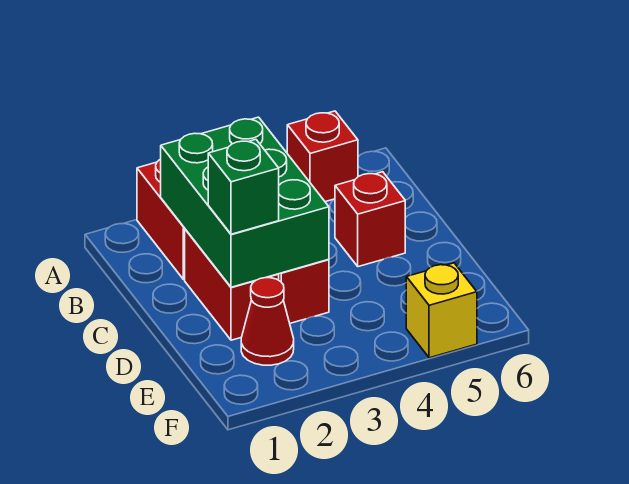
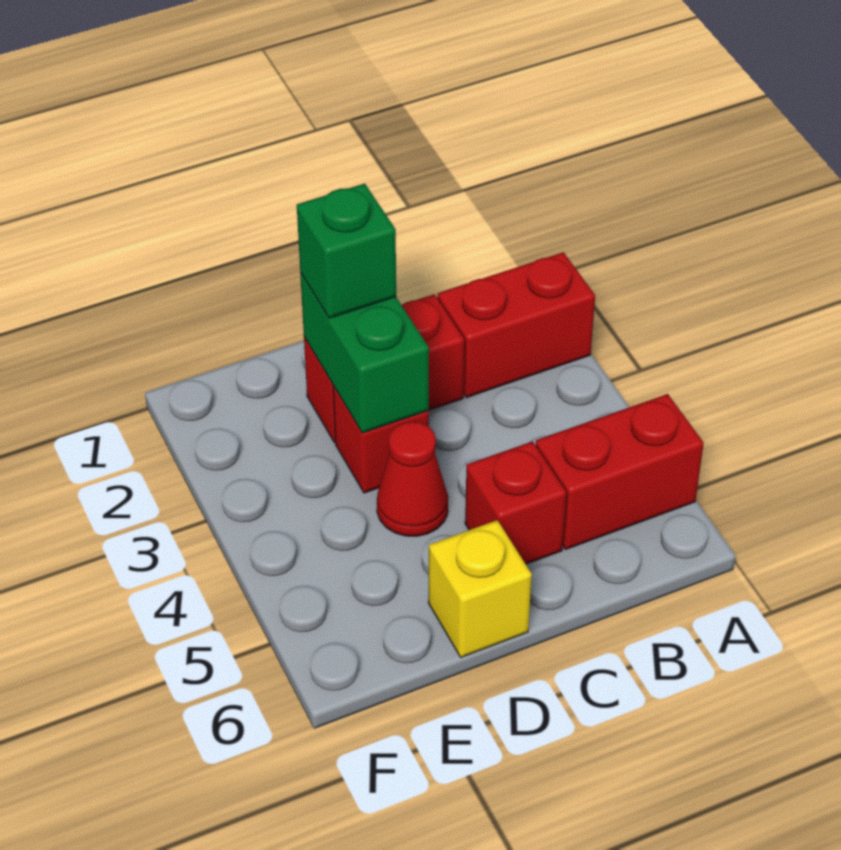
red 1x1 brick [287,111,358,202] -> red 1x2 brick [536,394,704,550]
green 2x3 brick [161,117,329,287] -> green 1x2 brick [300,273,429,433]
red 1x1 cone [241,278,294,365] -> red 1x1 cone moved to [377,421,448,536]
yellow 1x1 brick [406,263,477,358] -> yellow 1x1 brick moved to [429,520,532,657]

